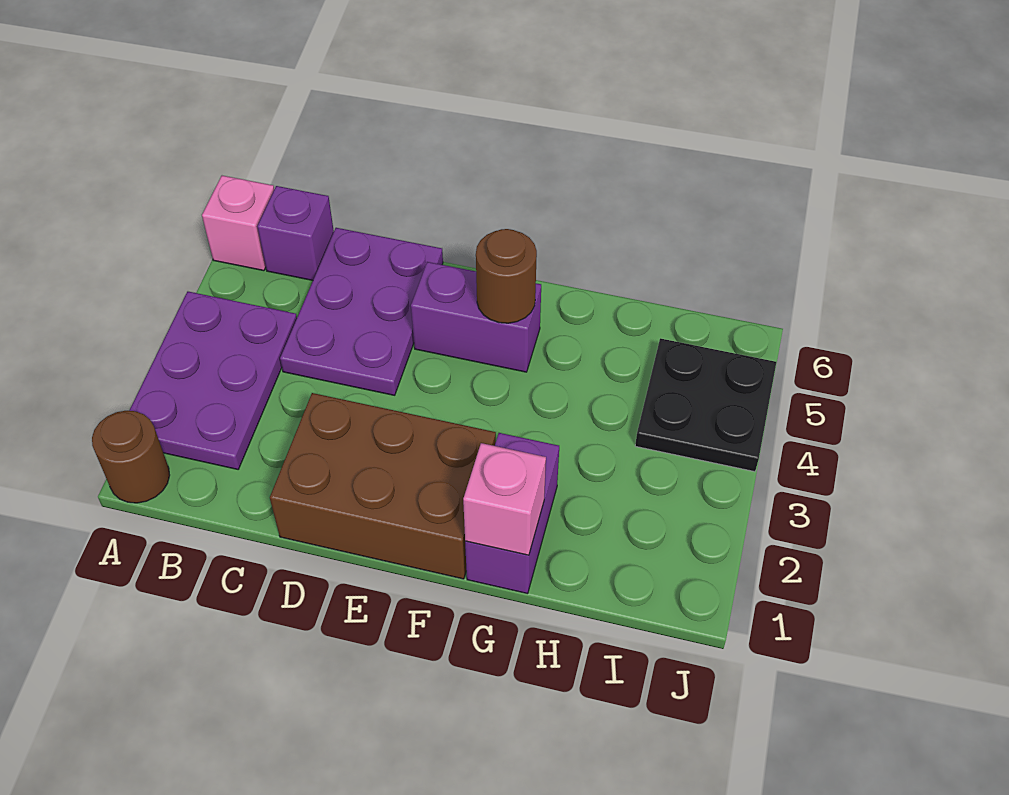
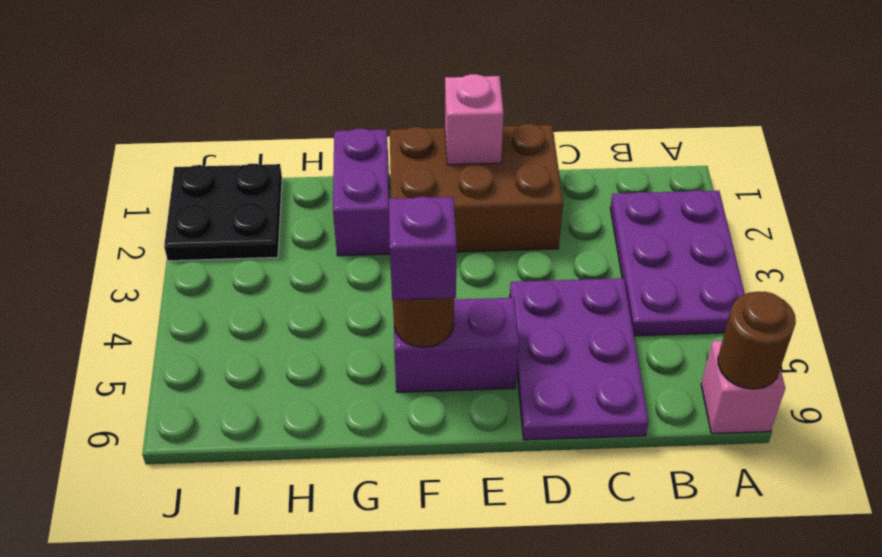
brown 1x1 round brick [92,411,170,503] -> brown 1x1 round brick moved to [718,292,796,389]
purple 1x1 brick [257,186,334,280] -> purple 1x1 brick moved to [389,197,457,300]
pink 1x1 brick [463,443,546,555] -> pink 1x1 brick moved to [445,74,504,165]
black 2x2 plate [635,338,776,472] -> black 2x2 plate moved to [164,164,282,261]

